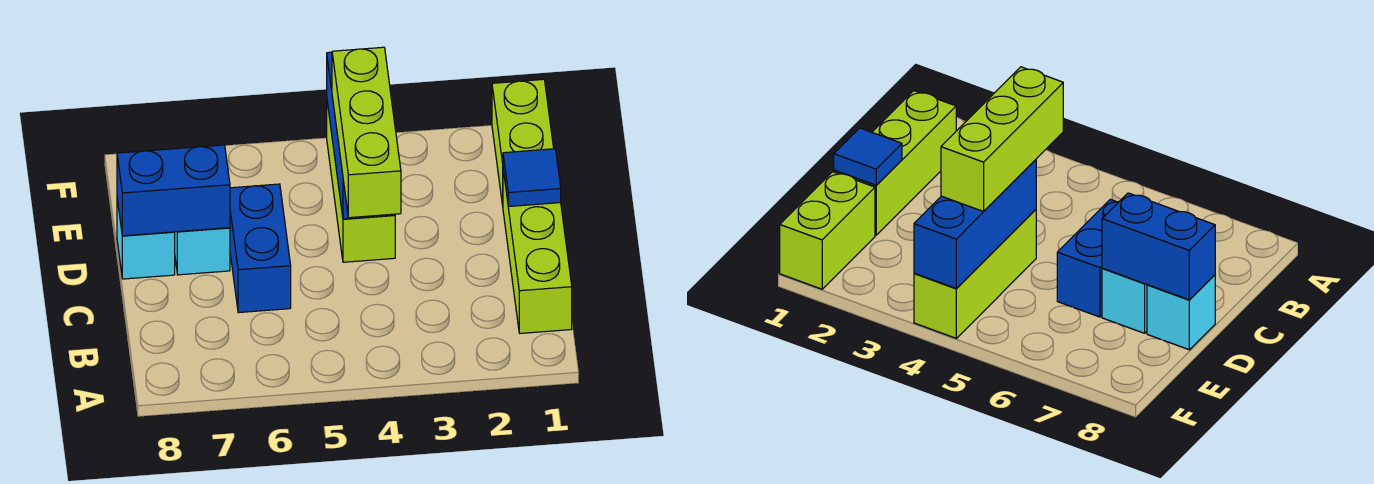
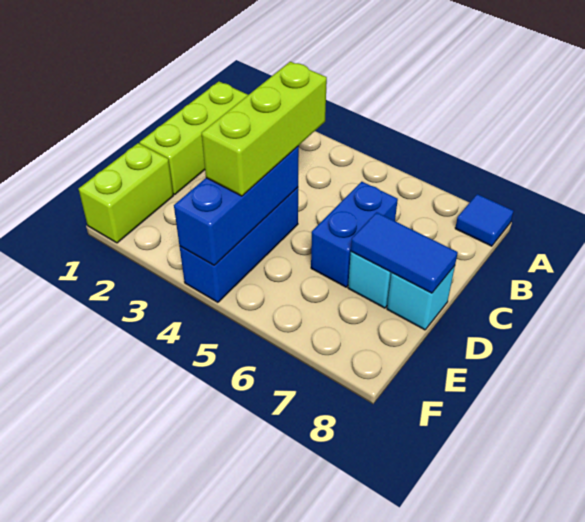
blue 1x1 tile [503,149,561,207] -> blue 1x1 tile moved to [455,194,514,246]
lime 1x3 brick [327,102,395,262] -> blue 1x3 brick [180,187,298,302]
blue 1x2 brick [117,145,230,236] -> blue 1x2 tile [351,212,458,293]

